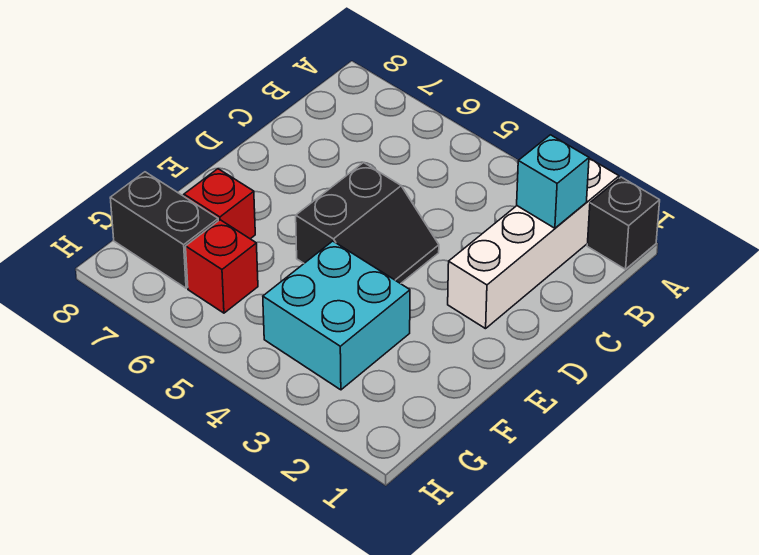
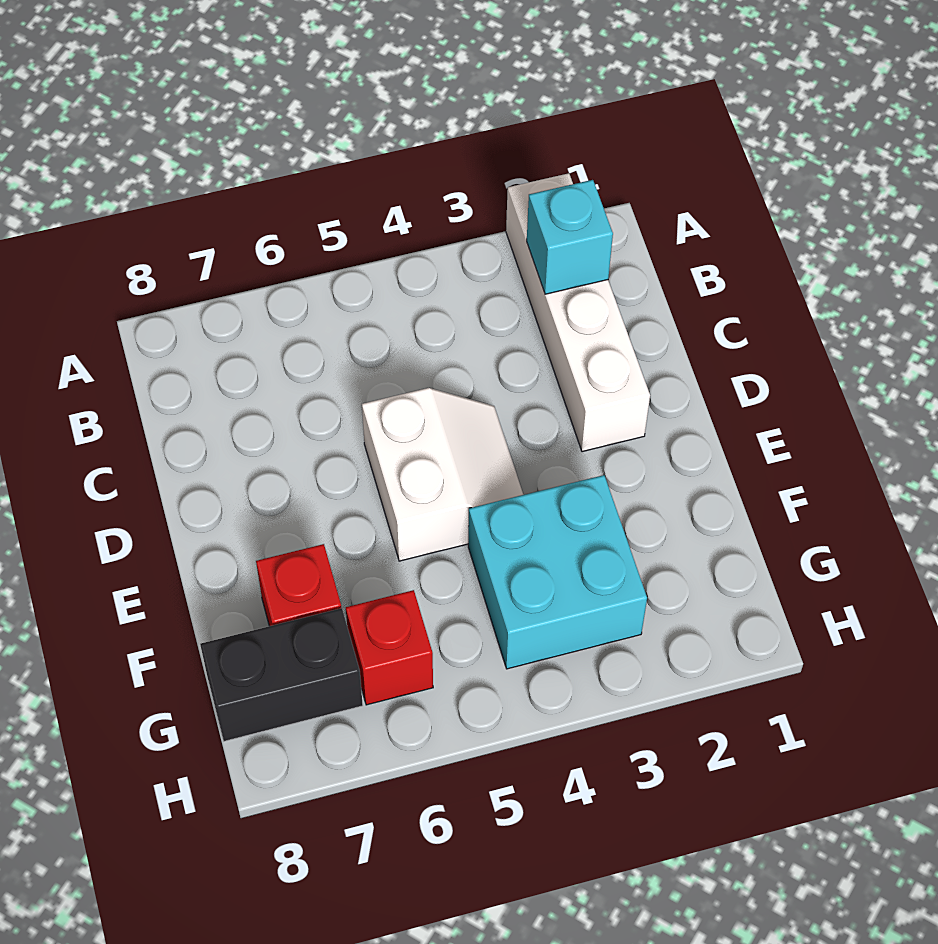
black 1x1 brick [587,177,660,269] -> none
black 2x2 slope [296,163,439,284] -> white 2x2 slope [362,388,523,561]

